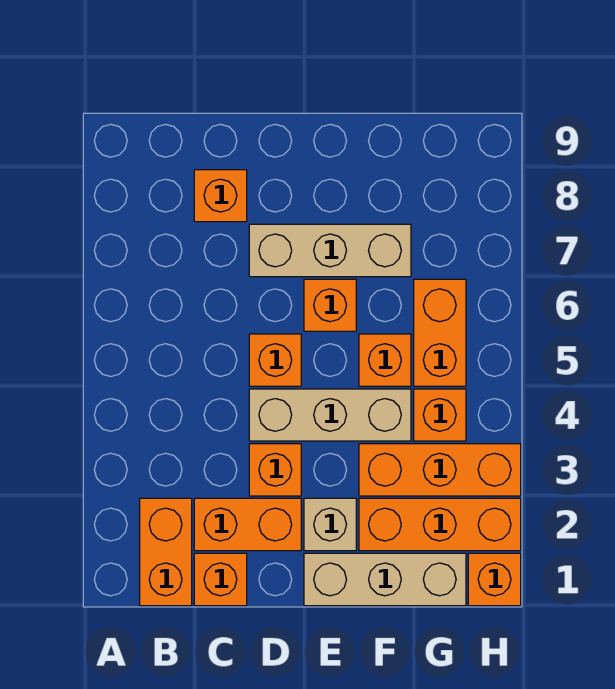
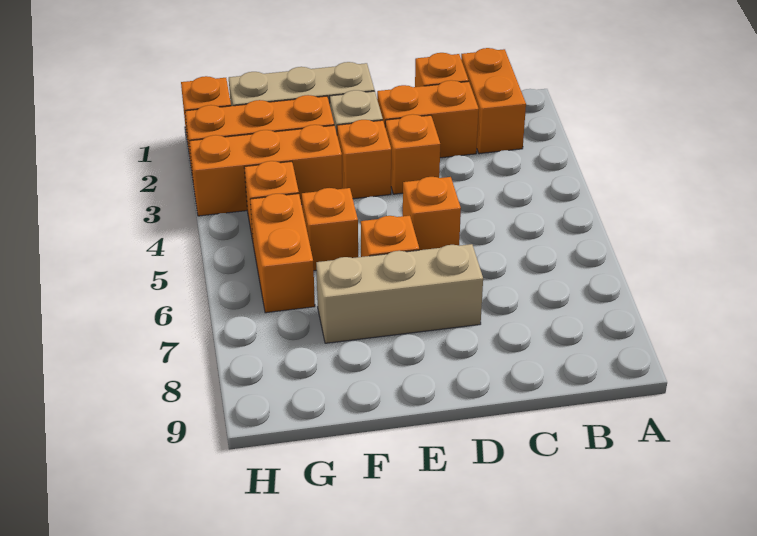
orange 1x1 brick [194,170,247,222] -> orange 1x1 brick moved to [337,120,391,199]
tan 1x3 brick [249,389,411,441] -> none

